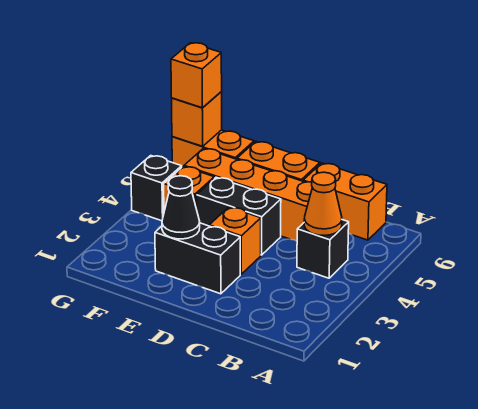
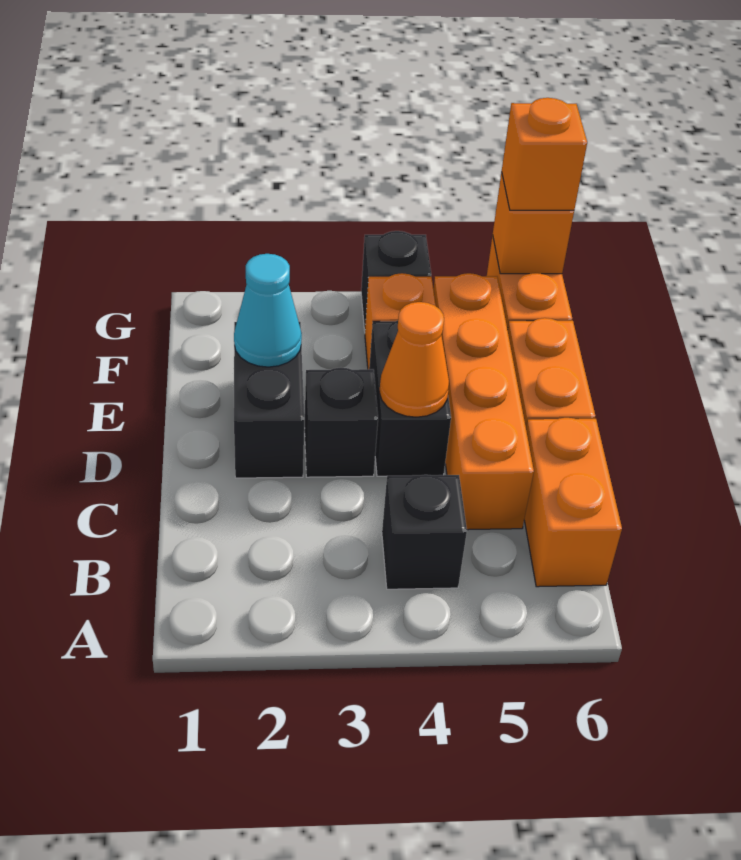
orange 1x1 cone [304,172,342,236] -> orange 1x1 cone moved to [379,302,449,417]
orange 1x1 brick [209,207,261,274] -> black 1x1 brick [304,368,378,477]
black 1x1 cone [162,176,200,239] -> cyan 1x1 cone [234,254,302,367]

